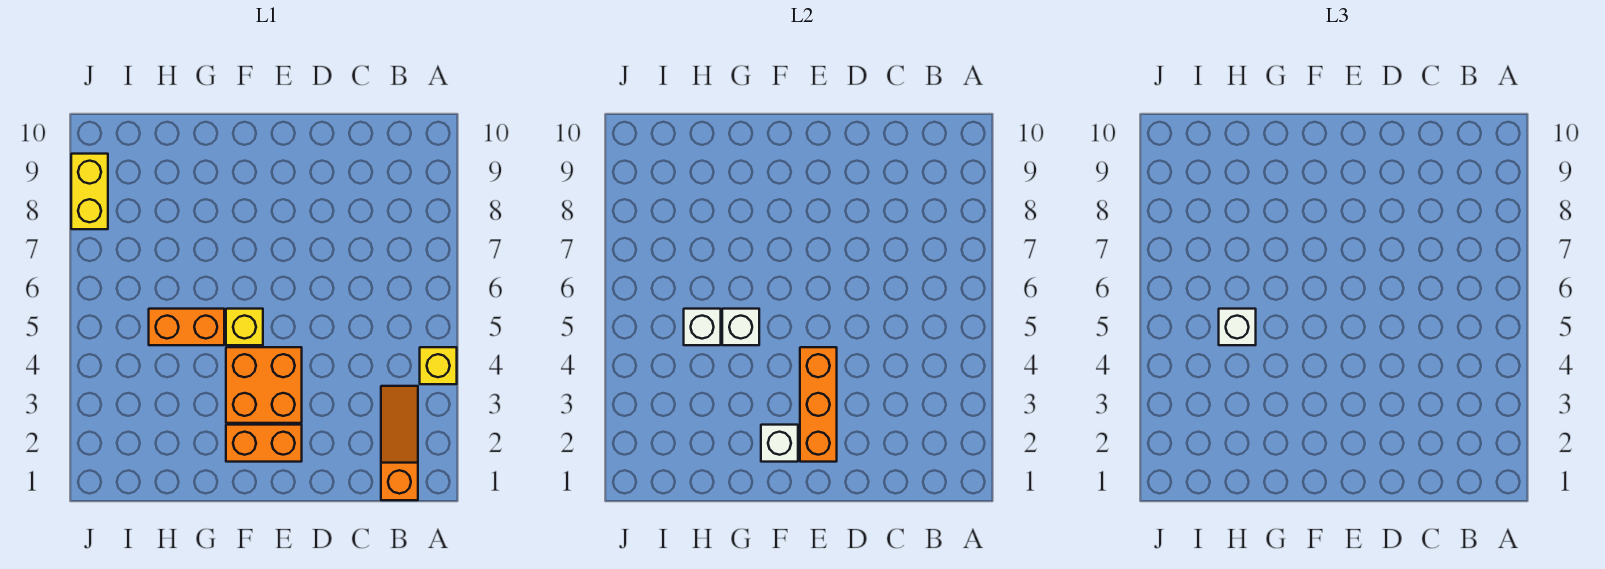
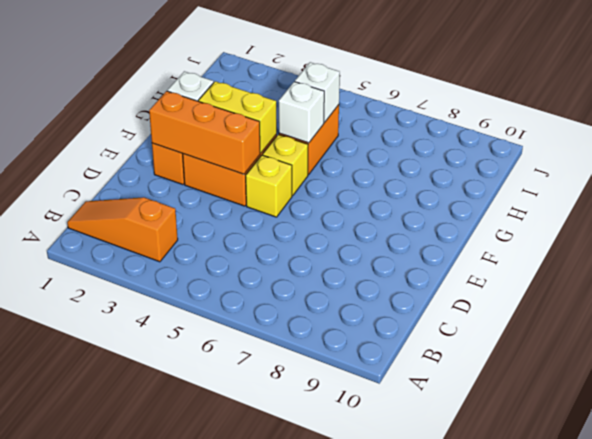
yellow 1x1 brick [420,347,457,384] -> yellow 1x1 brick moved to [246,155,292,217]
orange 1x3 slope [381,386,418,500] -> orange 1x3 slope turned to [67,197,178,262]
white 1x1 brick [1219,309,1256,345] -> none
yellow 1x2 brick [71,154,108,229] -> yellow 1x2 brick moved to [198,81,277,153]

